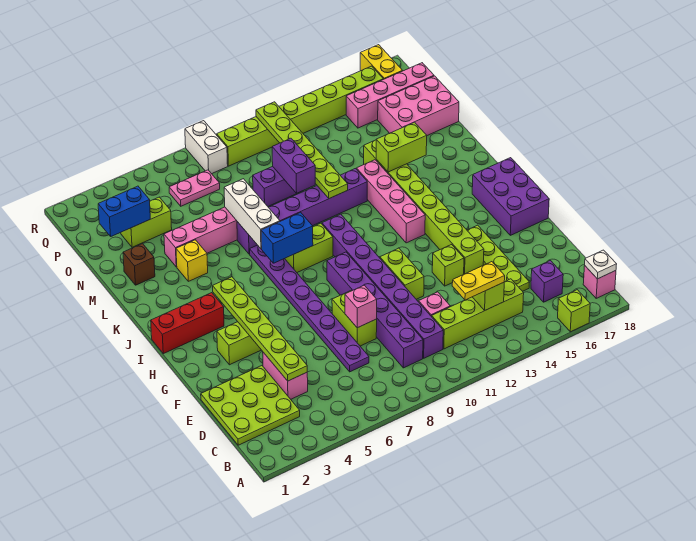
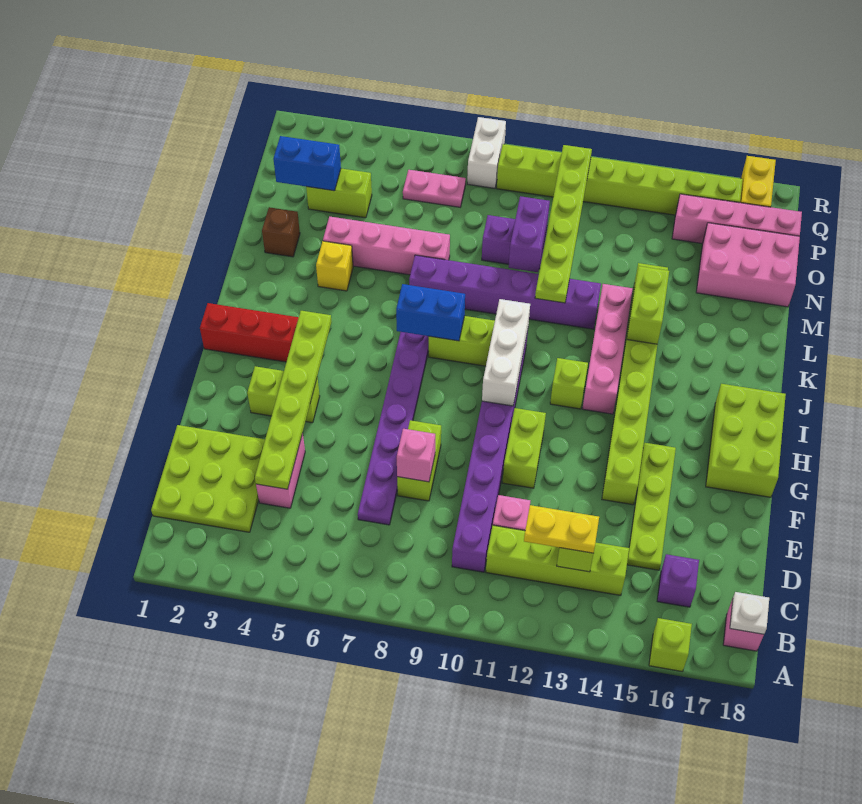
purple 1x6 brick [327,252,423,368] -> none
lime 1x1 brick [432,245,464,286] -> lime 1x1 brick moved to [550,358,588,409]
purple 2x3 brick [472,158,549,235] -> lime 2x3 brick [706,384,786,497]
white 1x3 brick [224,179,280,249] -> white 1x3 brick moved to [482,299,530,406]
lime 1x2 brick [376,122,427,172] -> lime 1x2 brick turned to [627,266,669,344]

